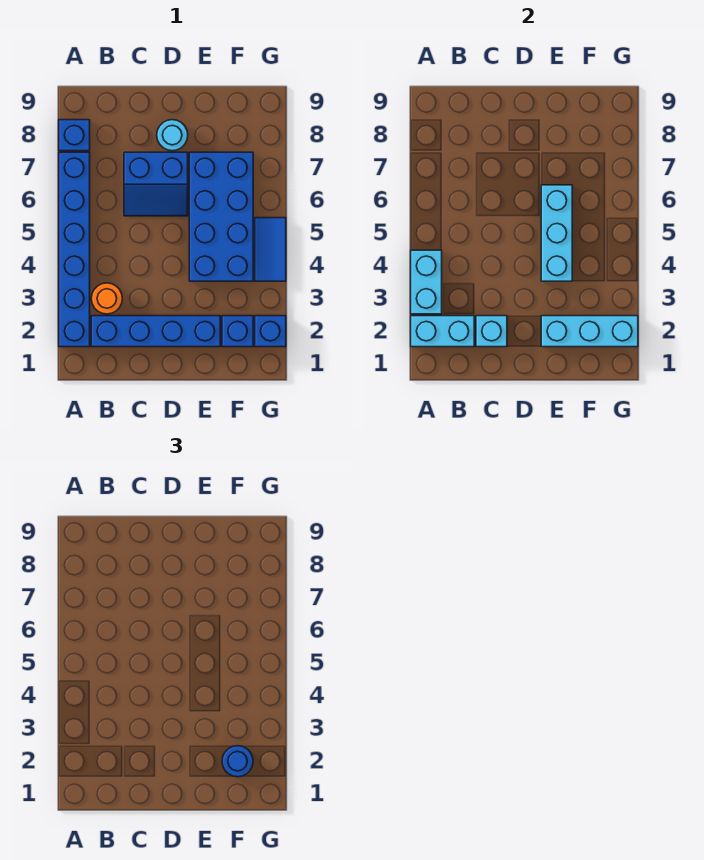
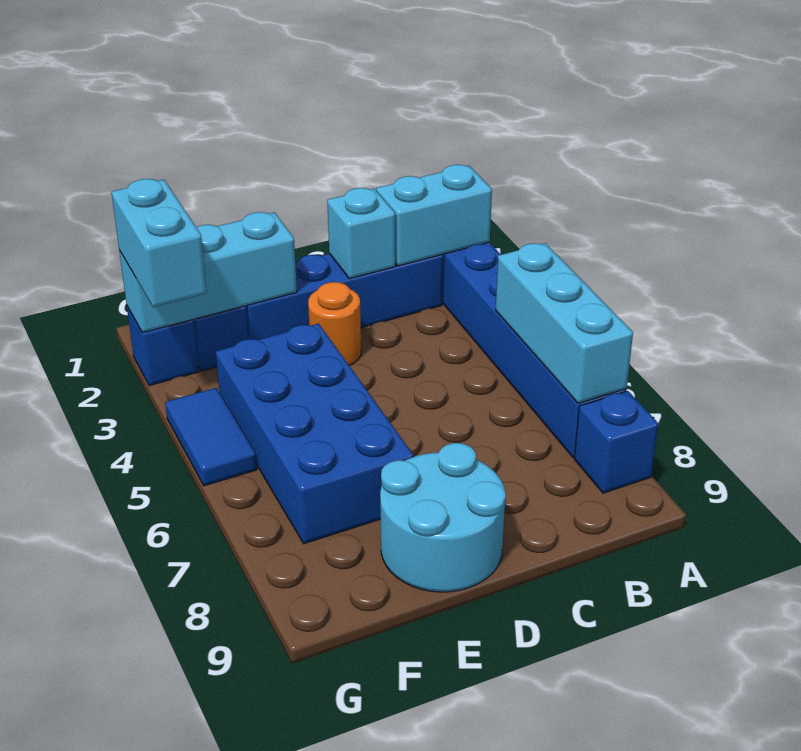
cyan 1x2 brick [411,250,442,314] -> cyan 1x2 brick moved to [111,179,207,307]
orange 1x1 round brick [91,283,122,314] -> orange 1x1 round brick moved to [308,282,361,365]
blue 2x2 slope [124,152,188,216] -> none
cyan 1x1 round brick [157,120,188,151] -> cyan 2x2 round brick [380,443,506,592]
cyan 1x3 brick [541,185,572,281] -> cyan 1x3 brick moved to [496,243,633,403]
blue 1x1 round brick [222,746,253,777] -> none

